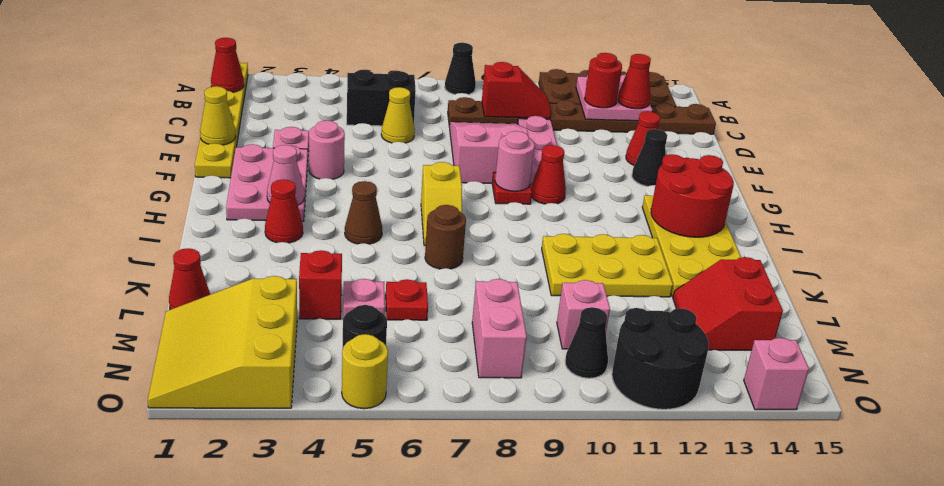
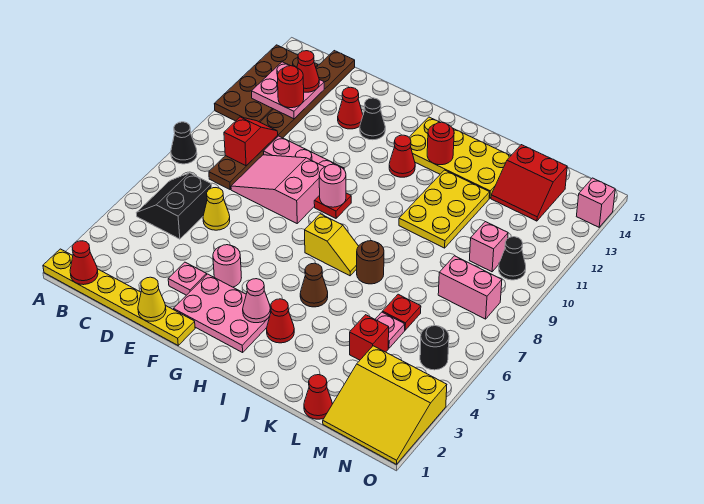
red 1x1 cone [531,145,566,204] -> red 1x1 cone moved to [389,135,415,177]
red 2x2 round brick [651,154,734,237] -> red 1x1 round brick [427,122,454,165]
black 2x2 round brick [612,308,709,409] -> none
yellow 1x1 round brick [342,334,388,409] -> none

